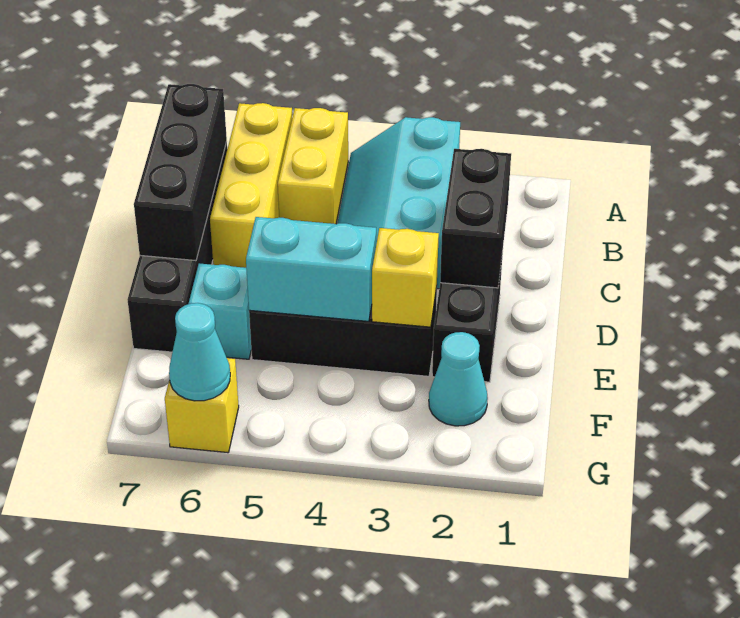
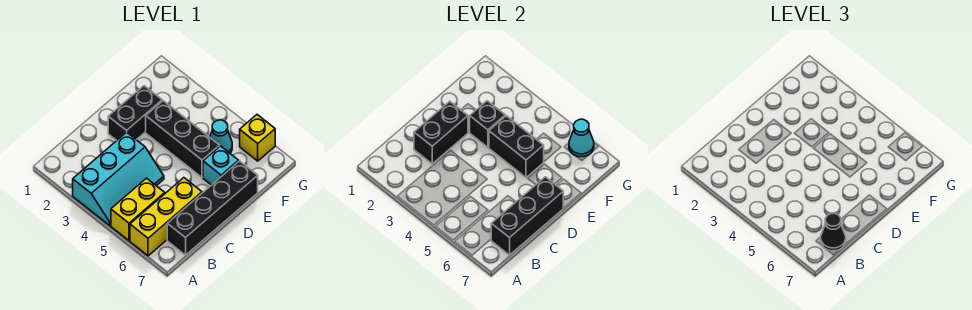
none -> black 1x1 cone [821,213,846,251]
yellow 1x1 brick [372,228,439,327] -> black 1x1 brick [470,101,505,147]
cyan 1x2 brick [246,217,376,321] -> black 1x2 brick [489,116,544,178]
cyan 1x1 cone [429,332,488,426] -> cyan 1x1 cone moved to [210,120,232,153]

